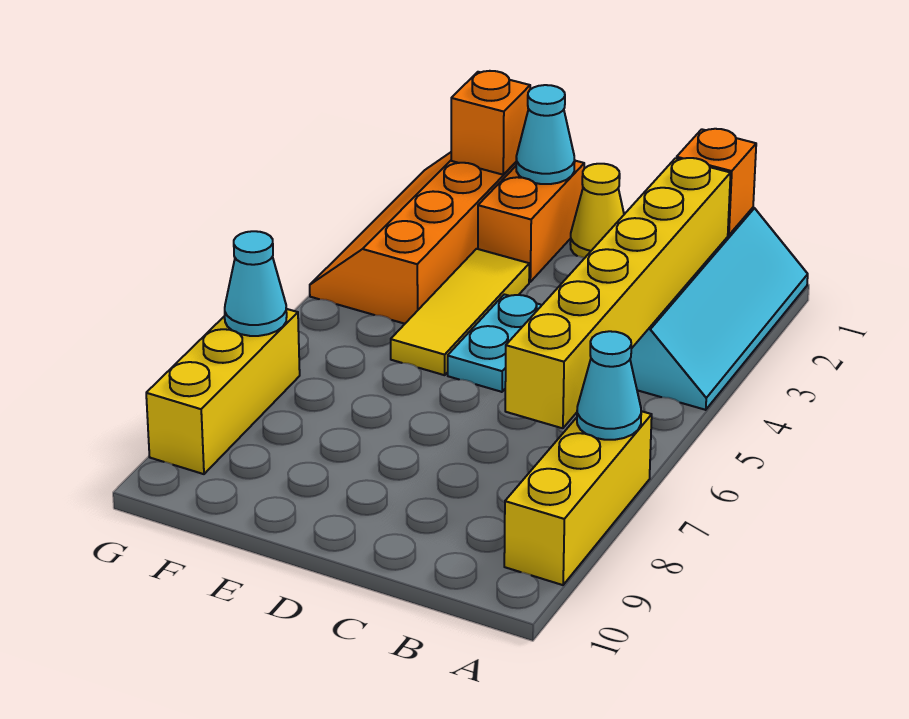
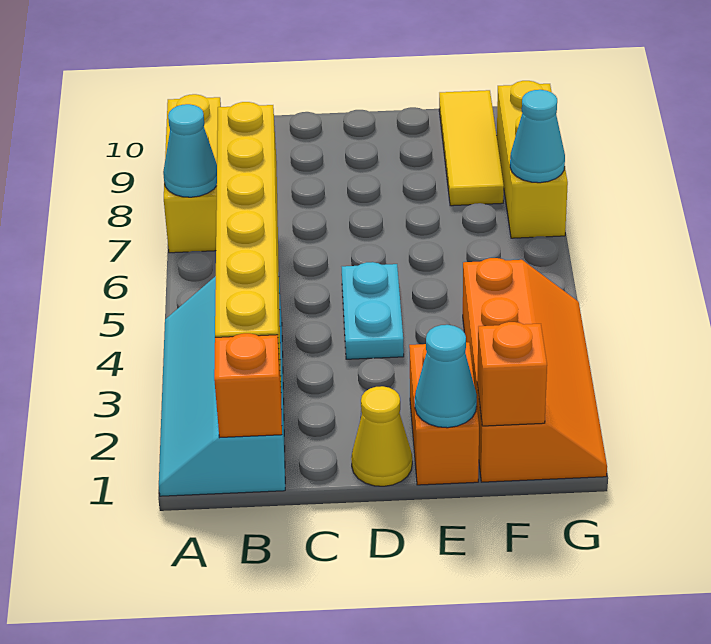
yellow 1x3 tile [391,249,529,375] -> yellow 1x3 tile moved to [439,90,504,206]

